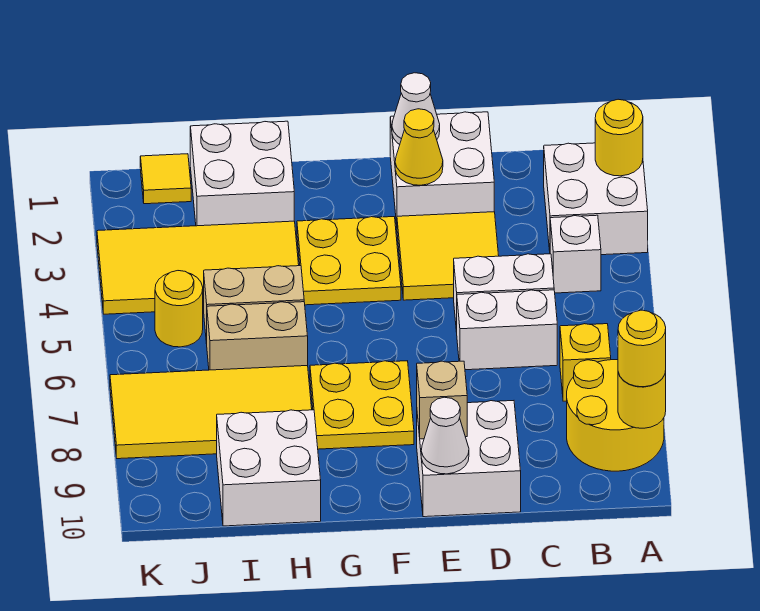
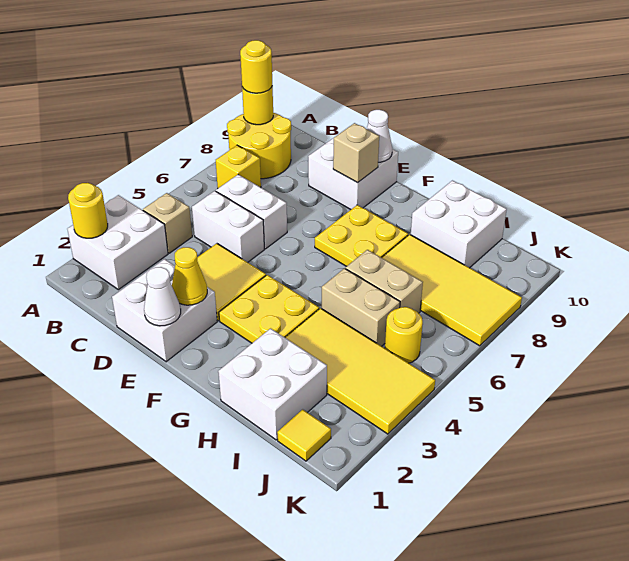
white 1x1 brick [550,215,601,293] -> tan 1x1 brick [143,193,192,253]

